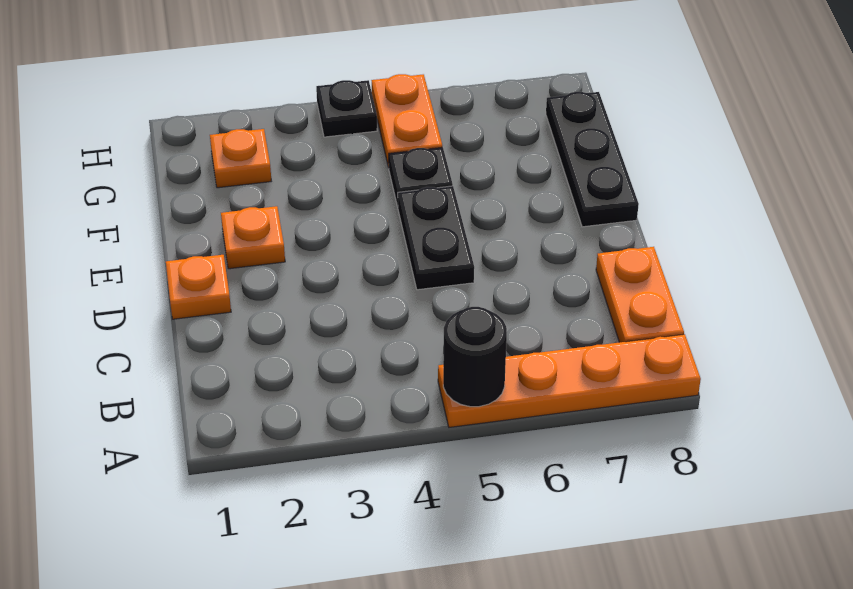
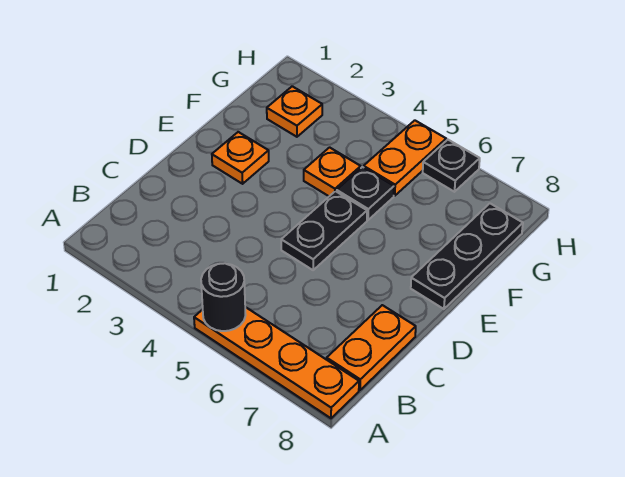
orange 1x1 plate [166,255,231,319] -> orange 1x1 plate moved to [304,147,361,196]
black 1x1 plate [316,80,377,137] -> black 1x1 plate moved to [423,140,480,192]

